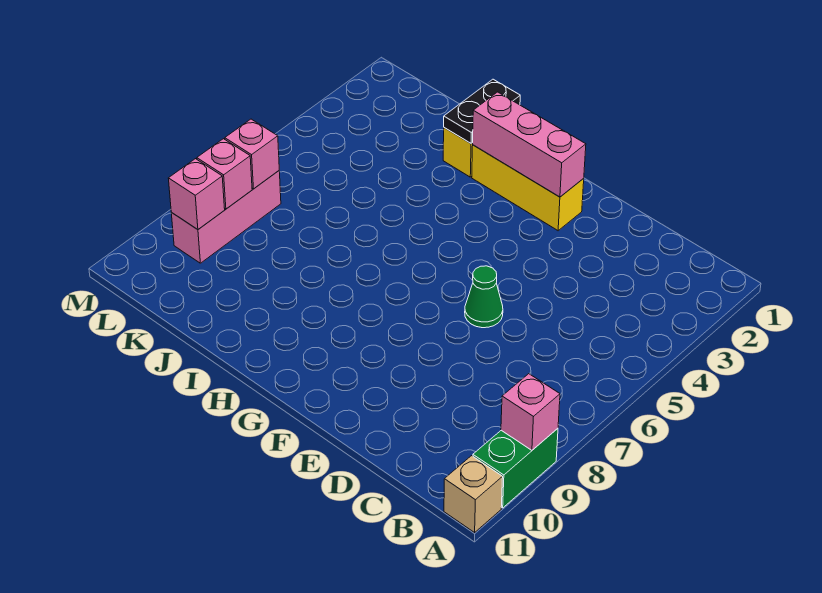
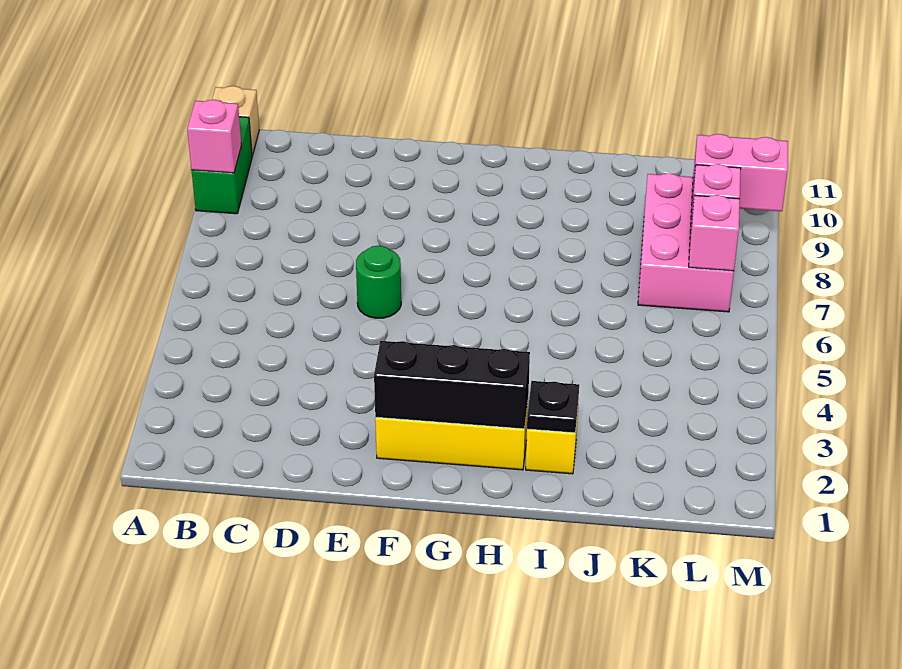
green 1x1 cone [465,266,503,328] -> green 1x1 round brick [356,246,401,318]
pink 1x3 brick [473,92,586,197] -> black 1x3 brick [374,341,530,429]
black 1x2 plate [444,79,520,143] -> black 1x1 plate [527,381,579,433]
pink 1x3 brick [171,171,281,263] -> pink 2x3 brick [638,173,734,312]
pink 1x1 brick [168,159,225,230] -> pink 1x2 brick [692,134,788,211]

